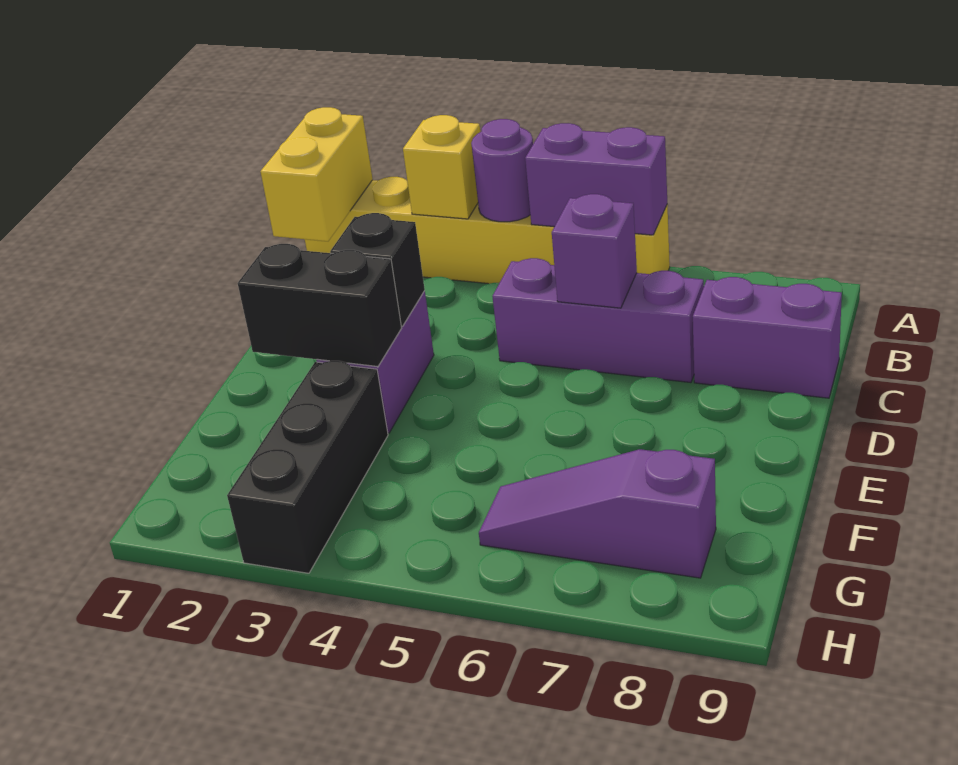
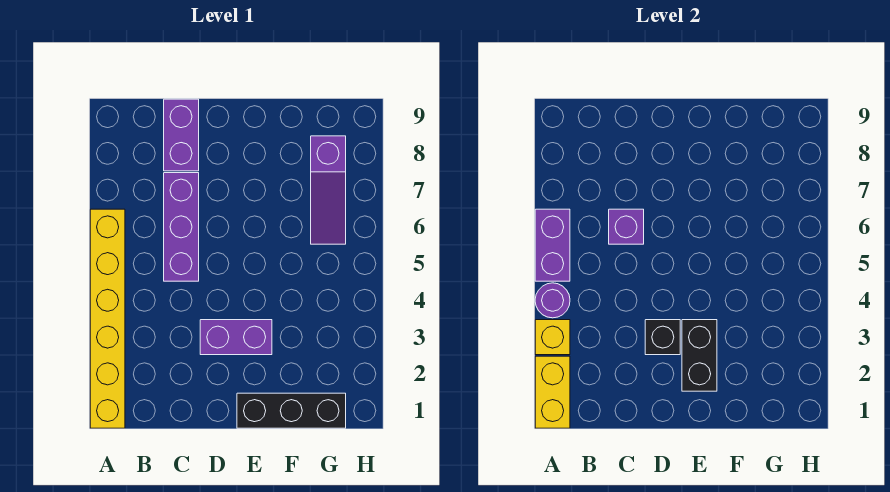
yellow 1x2 brick [260,107,373,241] -> yellow 1x2 brick turned to [535,356,570,428]
black 1x3 brick [227,361,388,573] -> black 1x3 brick moved to [237,393,346,428]

